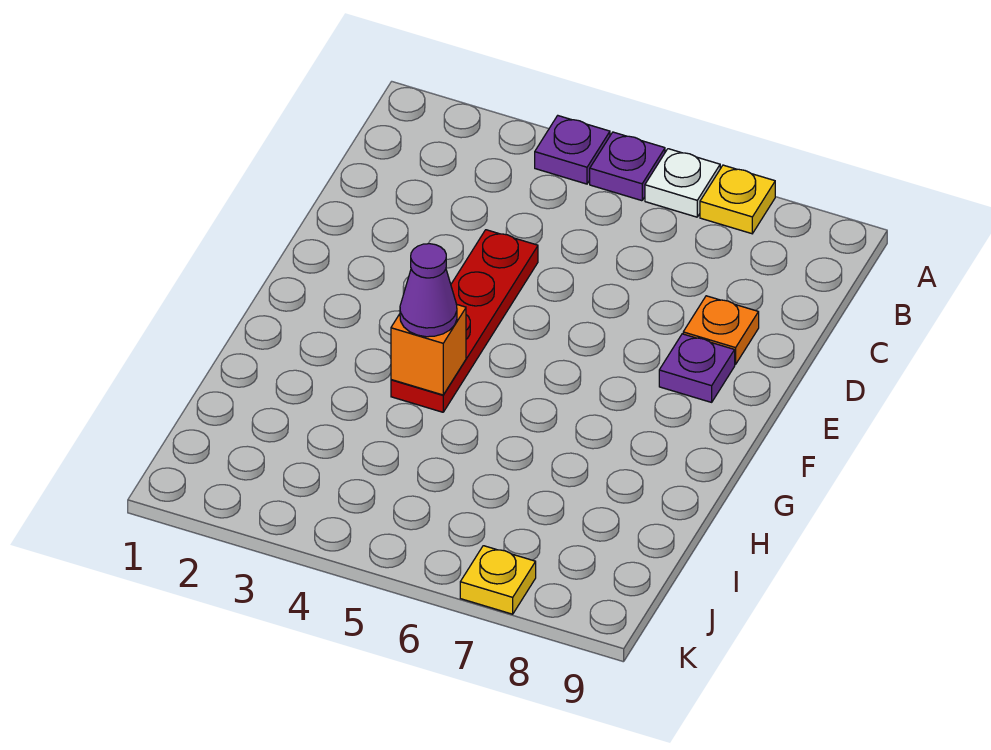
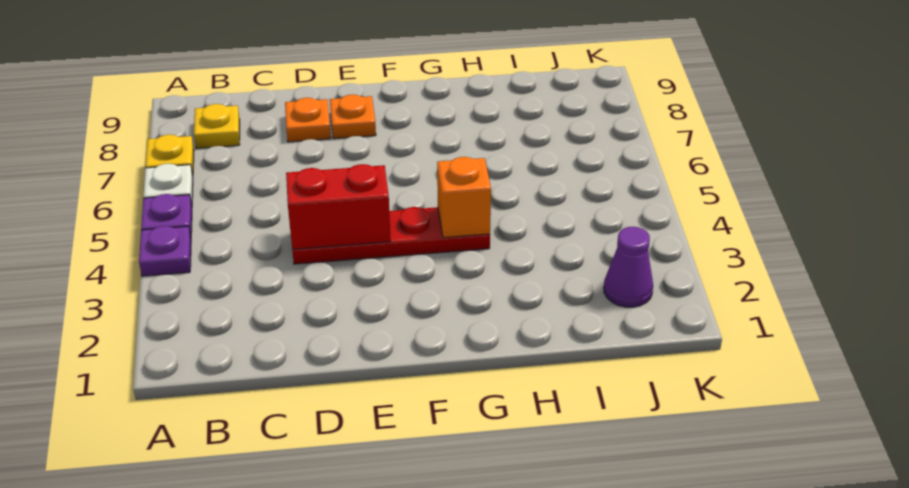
none -> red 1x2 brick [286,164,391,249]
purple 1x1 plate [659,334,735,402] -> orange 1x1 plate [330,95,376,139]
purple 1x1 cone [400,244,457,337] -> purple 1x1 cone moved to [604,227,653,307]
yellow 1x1 plate [460,546,536,614] -> yellow 1x1 plate moved to [194,104,240,148]

